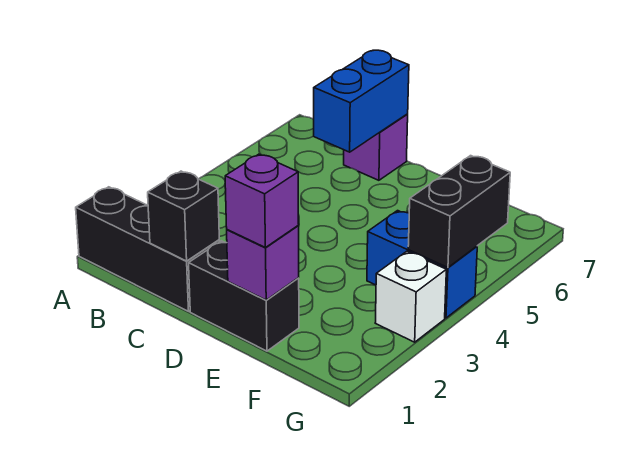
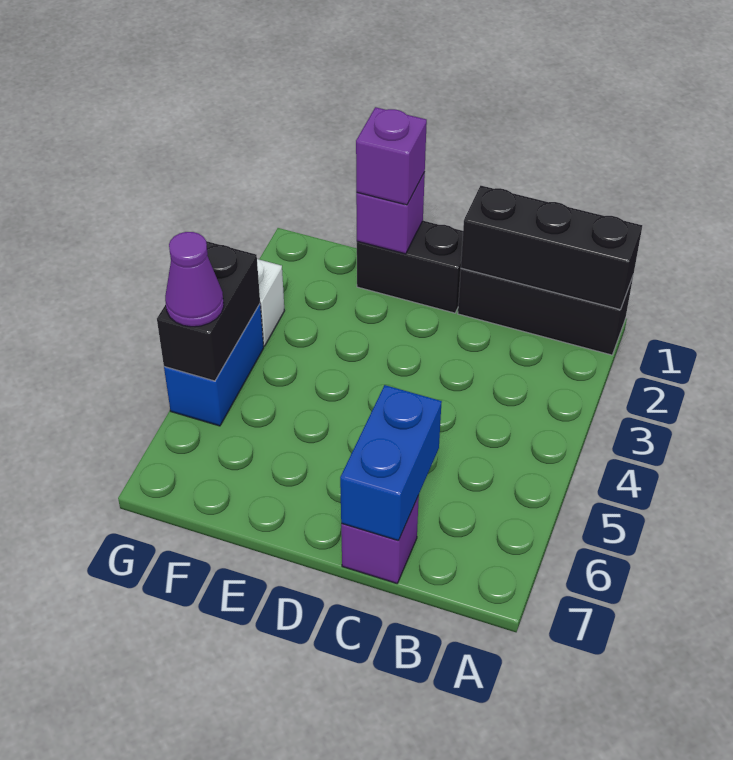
black 1x1 brick [148,171,219,261] -> black 1x3 brick [461,186,642,310]
blue 1x2 brick [367,211,477,318] -> blue 1x2 brick turned to [164,304,264,426]
none -> purple 1x1 cone [165,232,224,327]

